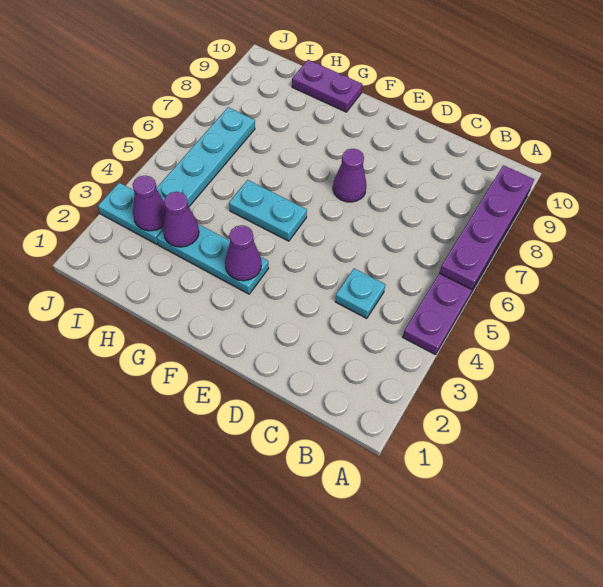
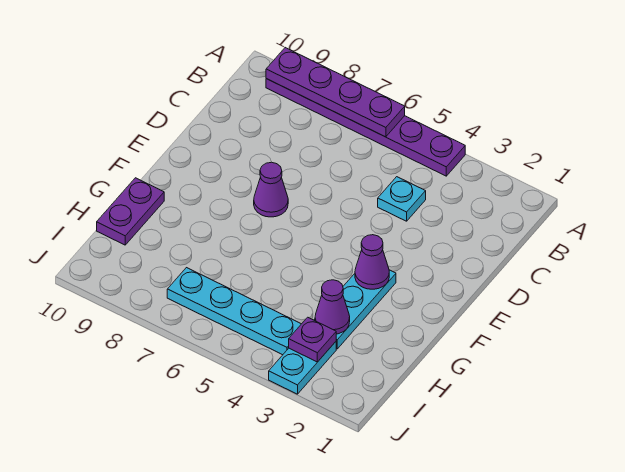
cyan 1x2 plate [229,180,307,241] -> none
purple 1x1 cone [133,175,166,231] -> purple 1x1 plate [289,317,336,362]

